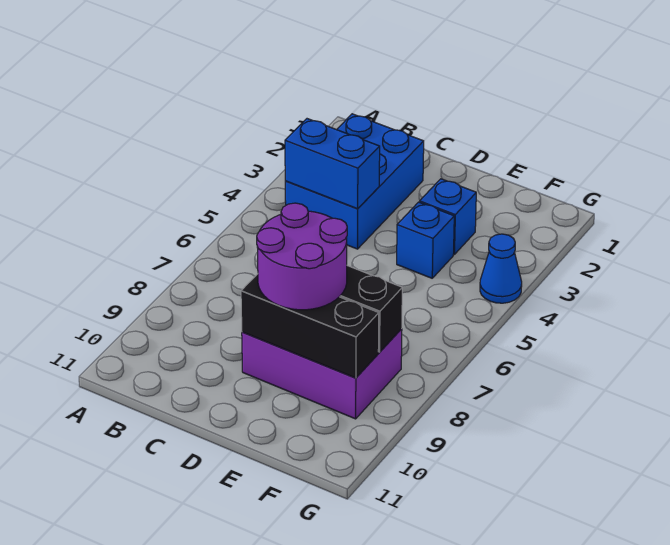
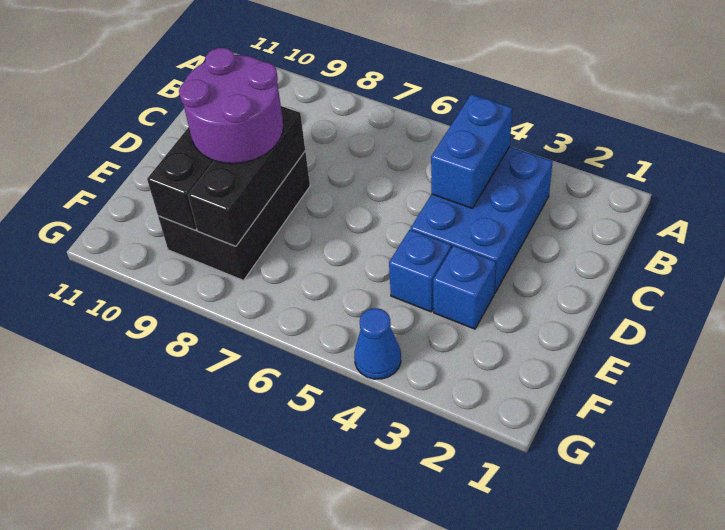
blue 2x3 brick [285,114,424,249] -> blue 2x3 brick turned to [411,146,553,294]
purple 2x3 brick [242,329,402,419] -> black 2x3 brick [158,151,310,280]

